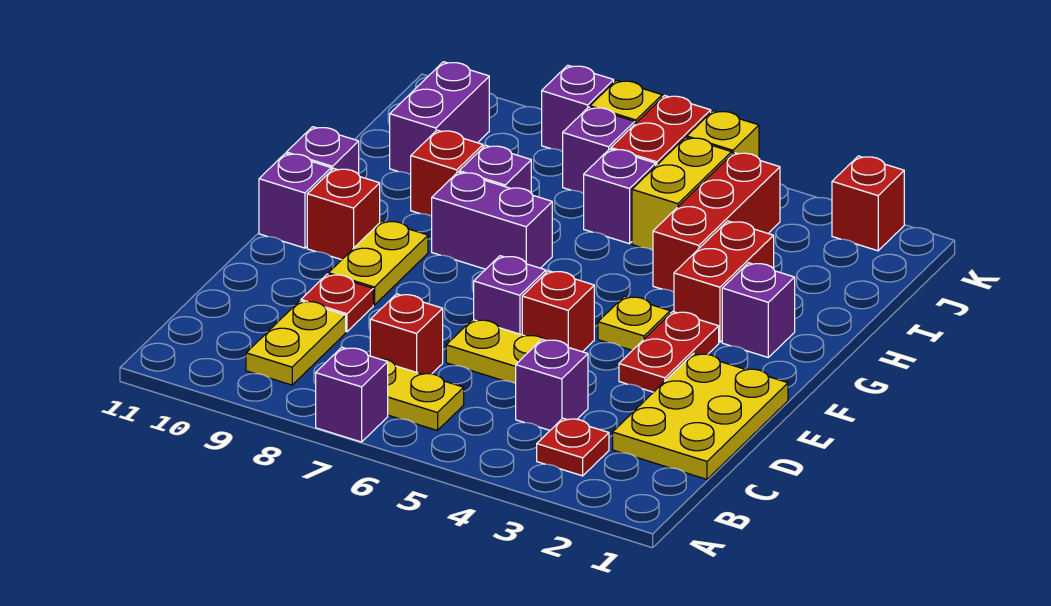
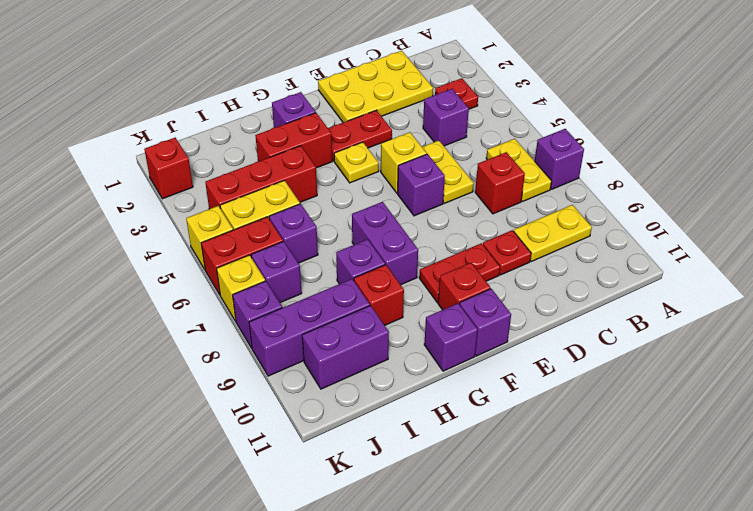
red 1x1 brick [522,271,594,352] -> yellow 1x1 brick [381,132,427,193]
yellow 1x2 plate [328,221,428,305] -> red 1x2 plate [419,243,500,302]
none -> purple 1x3 brick [249,279,370,376]

